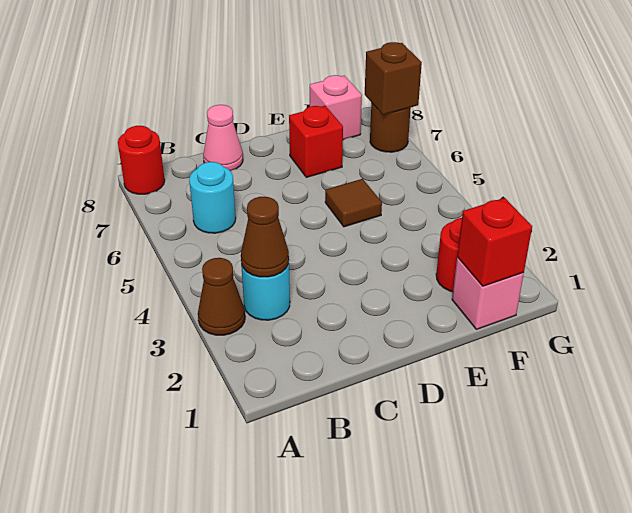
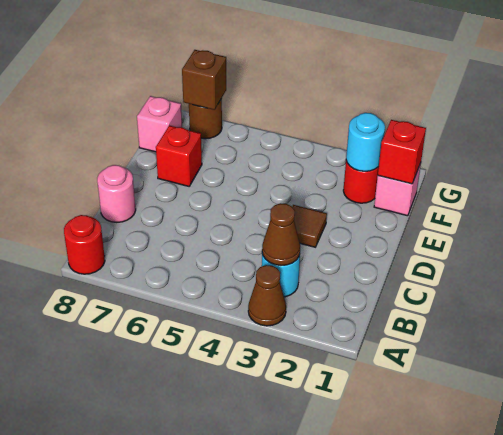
cyan 1x1 round brick [189,162,236,233] -> cyan 1x1 round brick moved to [346,113,385,171]
pink 1x1 cone [203,105,243,171] -> pink 1x1 round brick [97,165,136,222]
brown 1x1 tile [325,179,382,227] -> brown 1x1 tile moved to [292,205,327,247]

